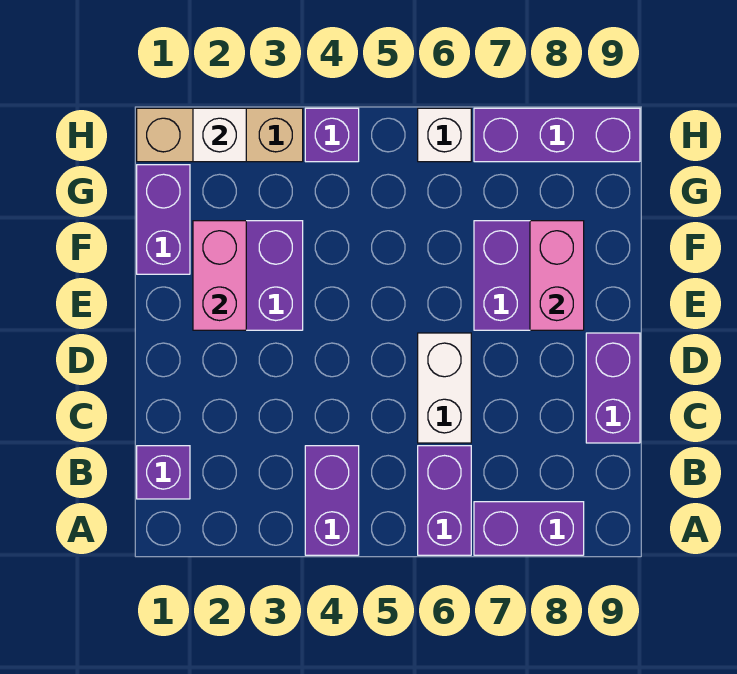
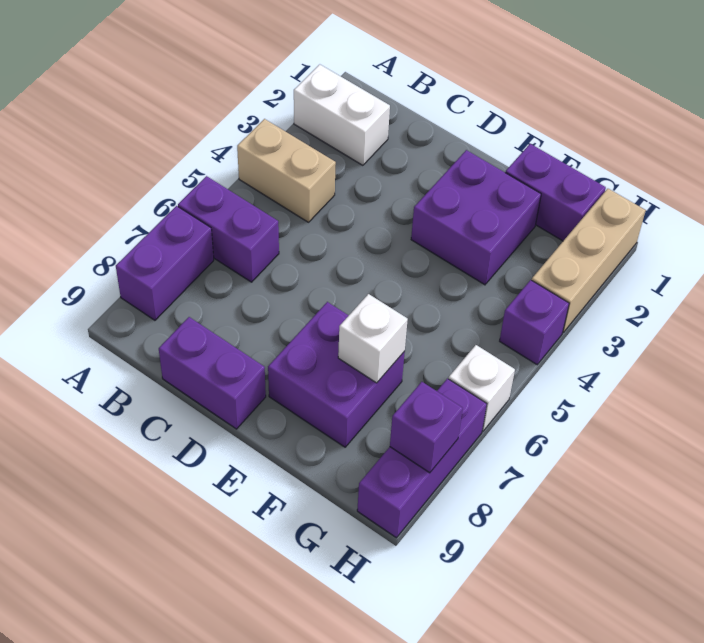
purple 1x2 brick [305,446,359,555] -> tan 1x2 brick [237,119,336,222]
purple 1x1 brick [137,446,190,499] -> purple 1x1 brick moved to [390,382,463,473]
white 1x2 brick [418,333,471,443] -> white 1x2 brick moved to [294,64,390,165]
pink 1x2 brick [193,221,246,330] -> none
pink 1x2 brick [530,221,584,330] -> none
white 1x1 brick [193,108,246,162] -> white 1x1 brick moved to [338,294,408,383]

